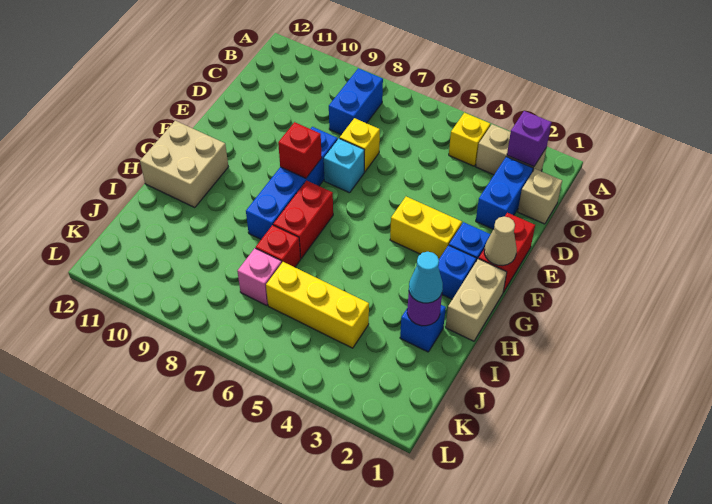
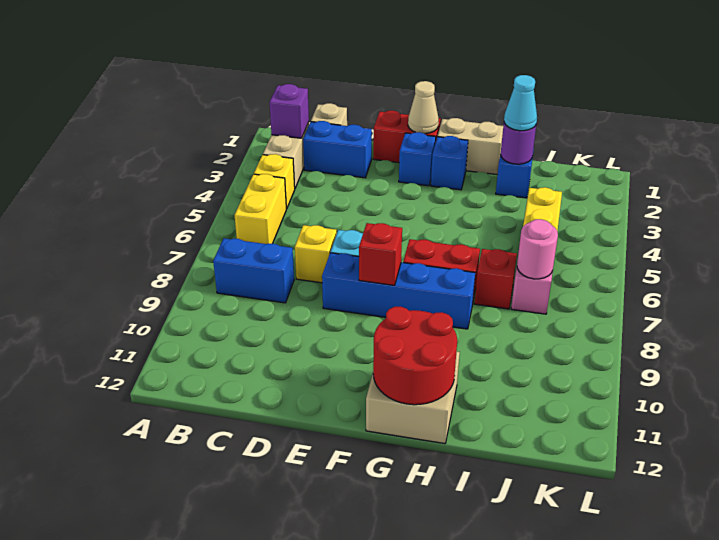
yellow 1x2 brick [390,197,462,259] -> yellow 1x2 brick moved to [234,174,286,244]
none -> red 2x2 round brick [373,307,457,405]
none -> pink 1x1 round brick [517,219,558,279]

